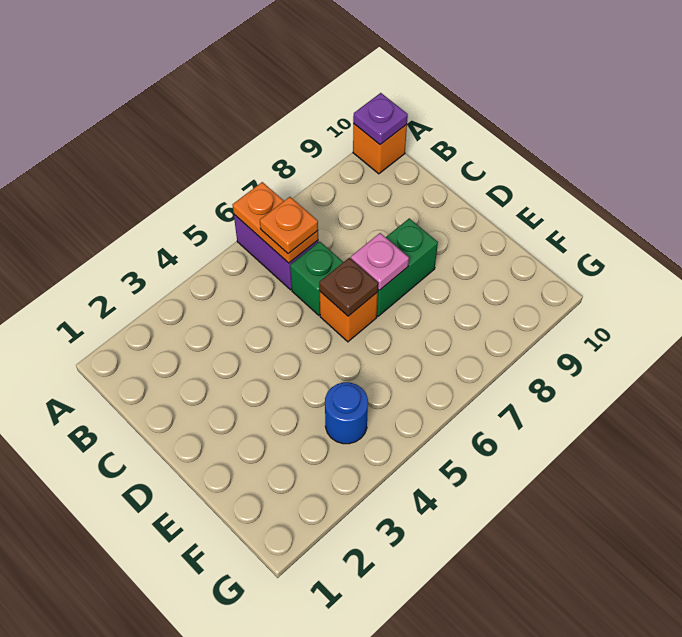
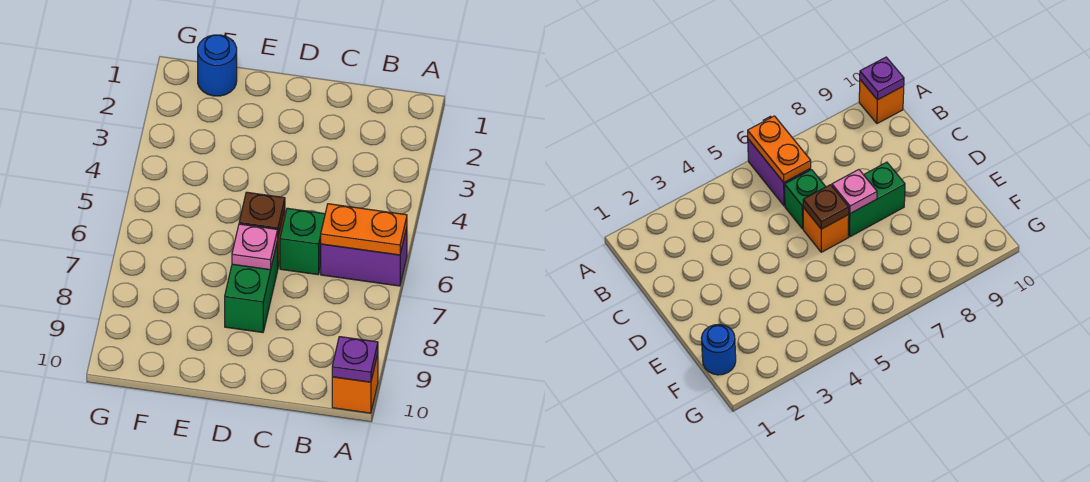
orange 1x1 plate [260,197,318,254] -> none
blue 1x1 round brick [325,382,368,444] -> blue 1x1 round brick moved to [198,35,237,96]

